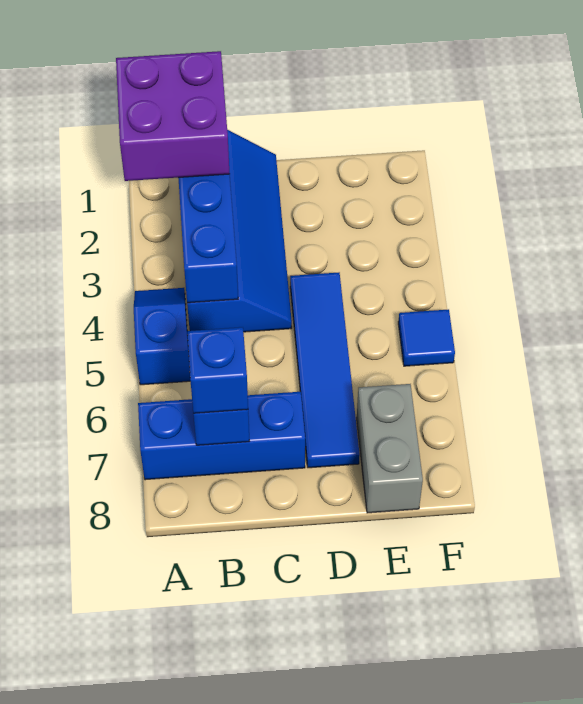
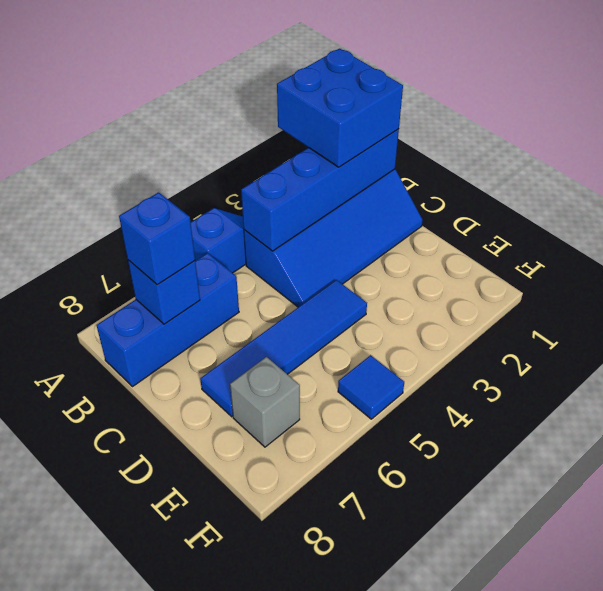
purple 2x2 brick [116,51,230,181] -> blue 2x2 brick [277,48,403,167]
blue 1x3 brick [138,392,305,480] -> blue 1x3 brick turned to [96,253,239,387]
grey 1x2 brick [357,384,423,513] -> grey 1x1 brick [230,357,300,447]

